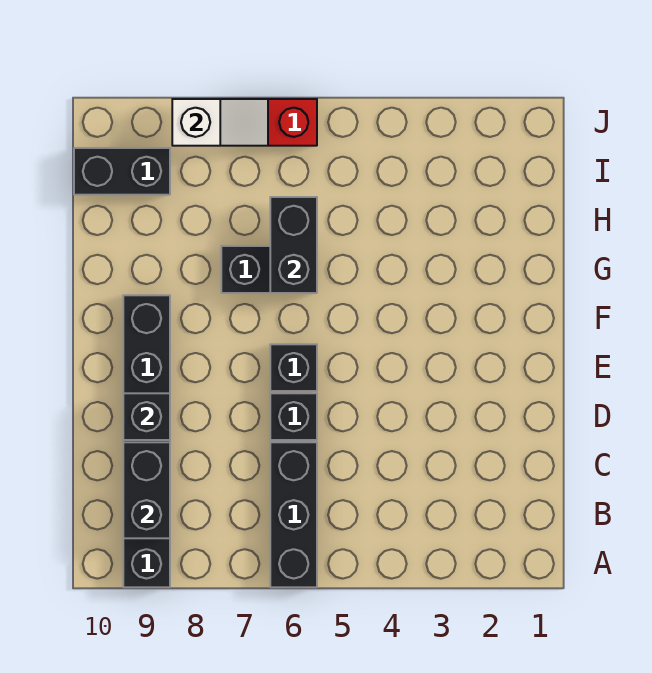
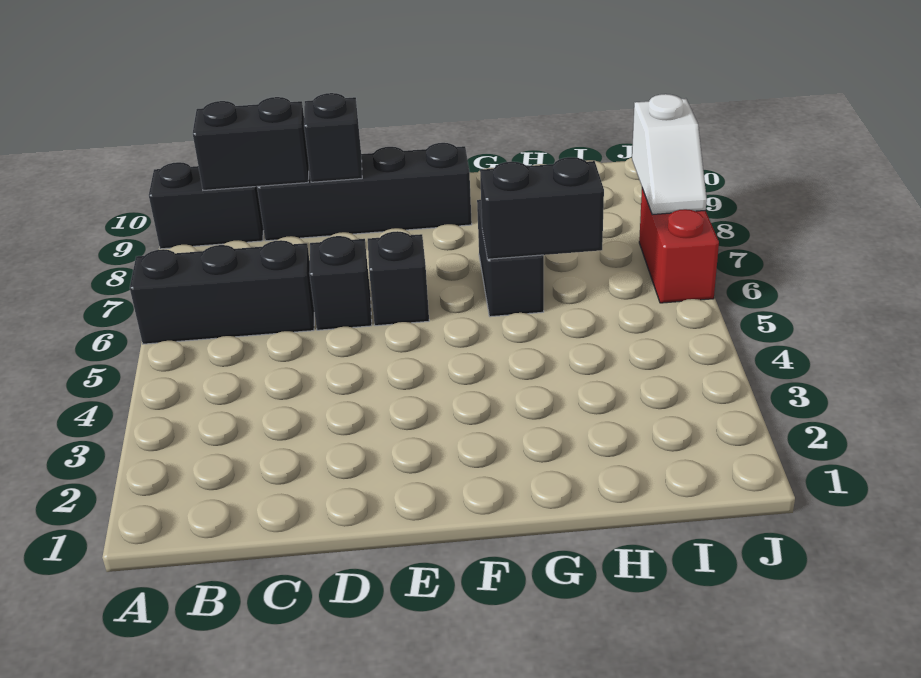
black 1x2 brick [74,148,170,195] -> none

